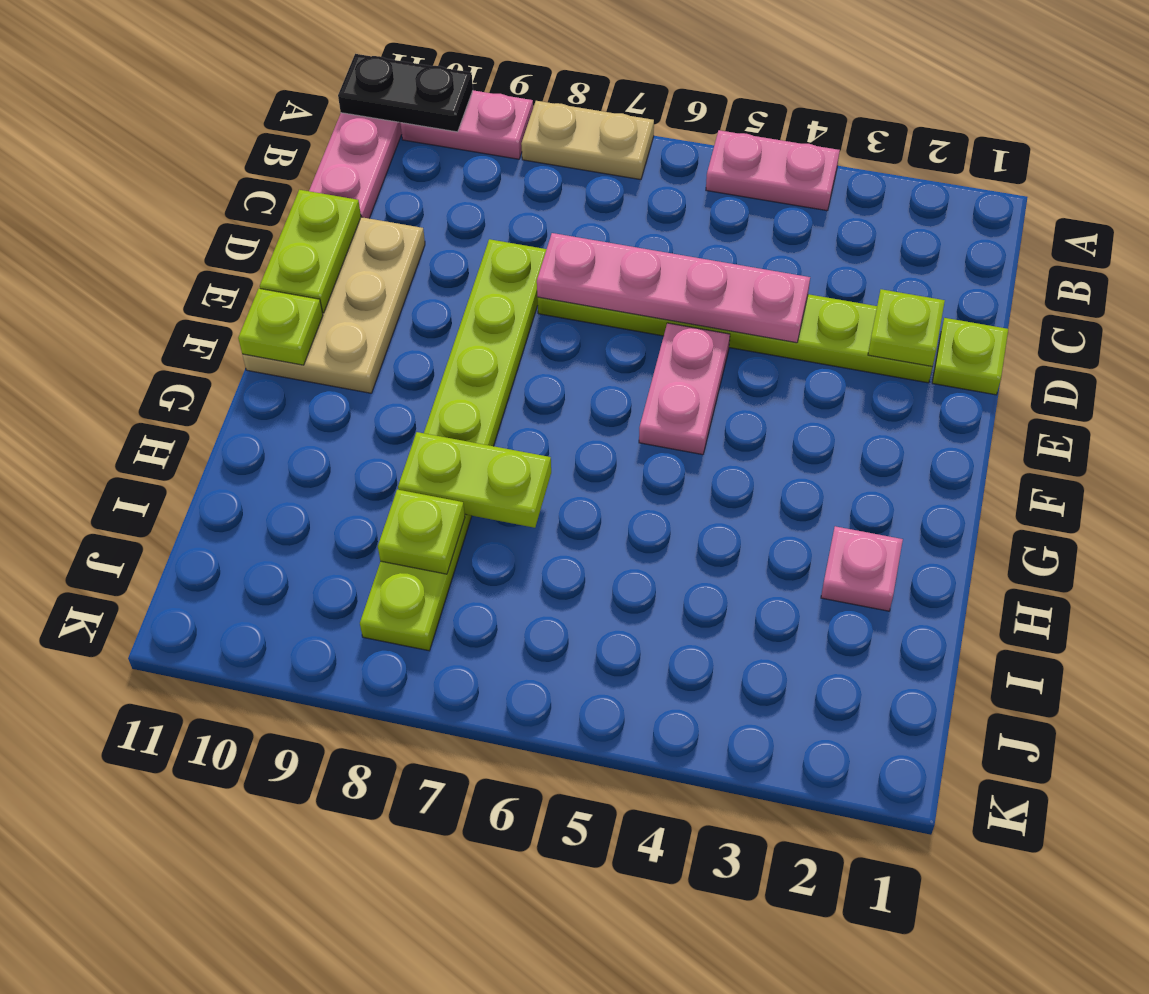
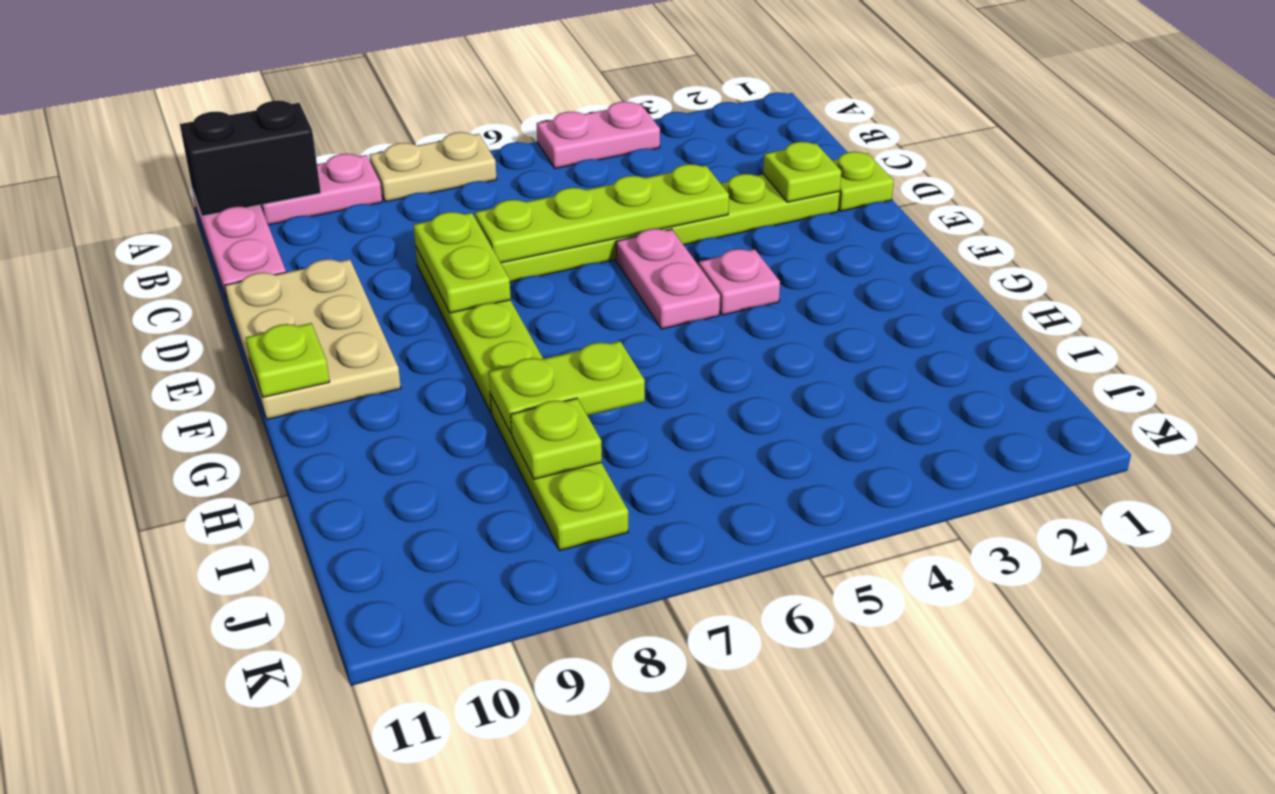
black 1x2 plate [338,54,473,132] -> black 1x2 brick [180,101,321,216]
pink 1x4 plate [537,233,810,343] -> lime 1x4 plate [475,164,729,263]
lime 1x2 plate [260,190,361,313] -> lime 1x2 plate moved to [413,212,511,313]
pink 1x1 plate [821,526,903,611] -> pink 1x1 plate moved to [699,249,780,315]

